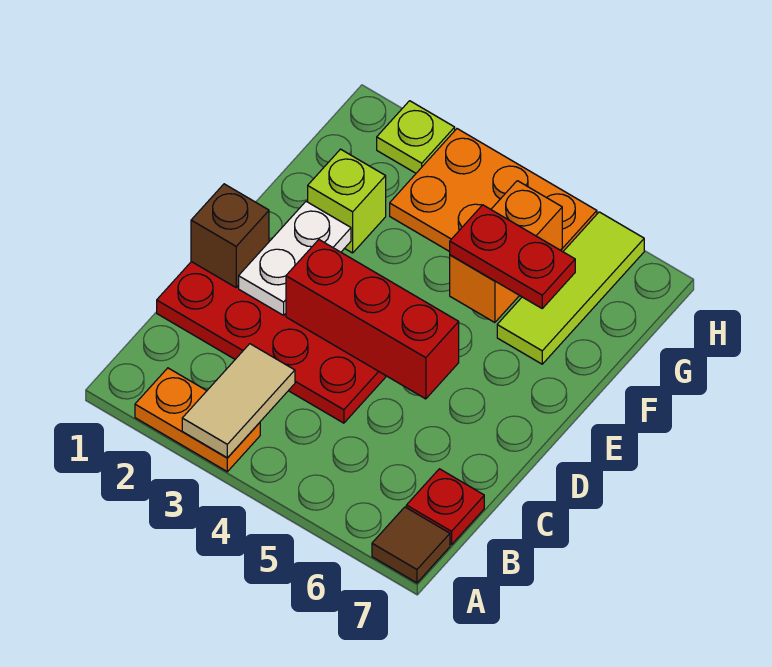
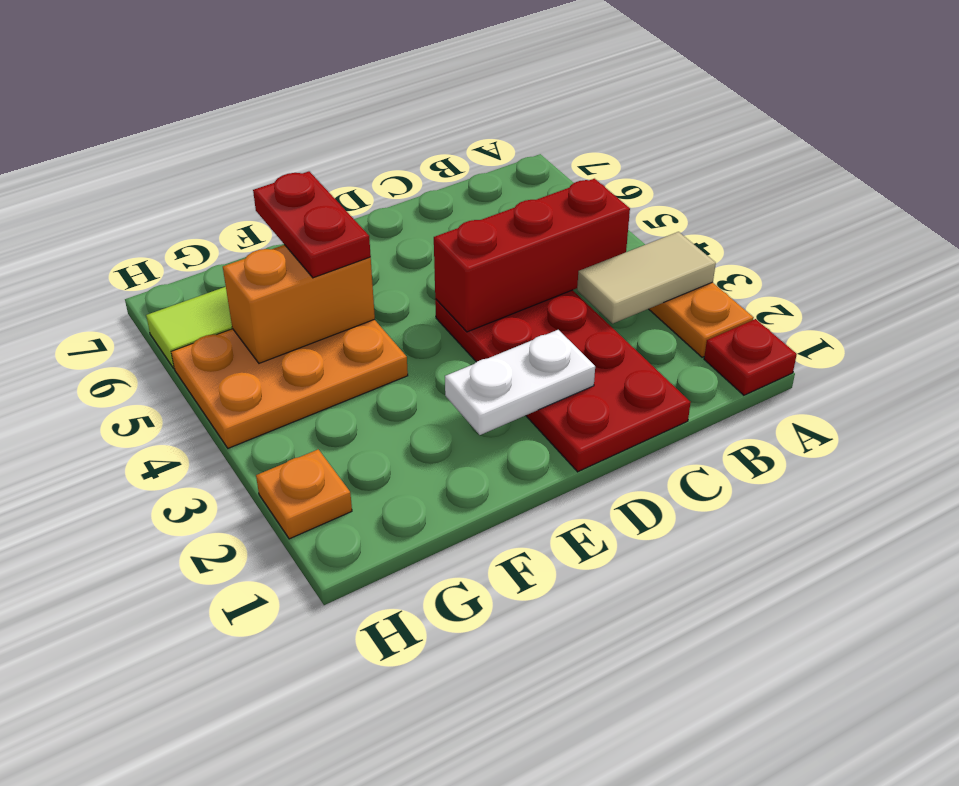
brown 1x1 tile [372,507,450,583] -> none
red 1x1 plate [406,469,484,545] -> red 1x1 plate moved to [704,319,797,395]
brown 1x1 brick [191,184,269,287] -> none
red 1x3 brick [286,240,459,399] -> red 1x3 brick turned to [434,179,630,332]
lime 1x1 brick [308,149,386,253] -> none
orange 2x3 plate [390,129,597,252] -> orange 2x3 plate turned to [171,319,408,448]
lime 1x1 plate [377,101,455,173] -> orange 1x1 plate [256,449,352,539]

